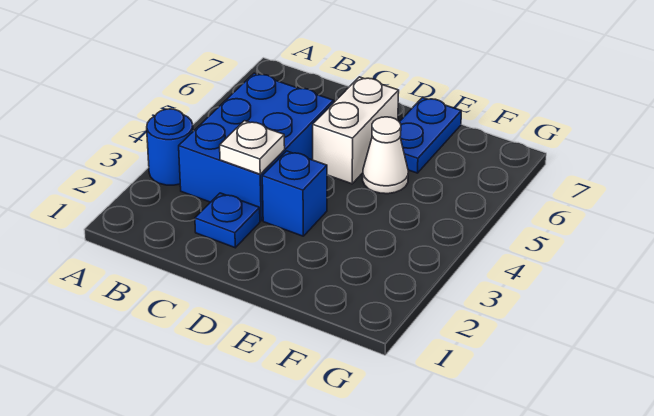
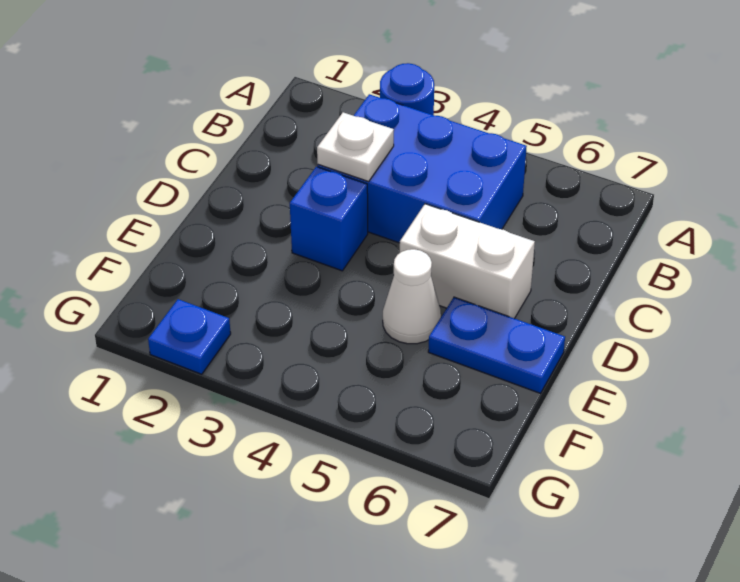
blue 1x1 plate [195,193,260,248] -> blue 1x1 plate moved to [148,299,231,374]

